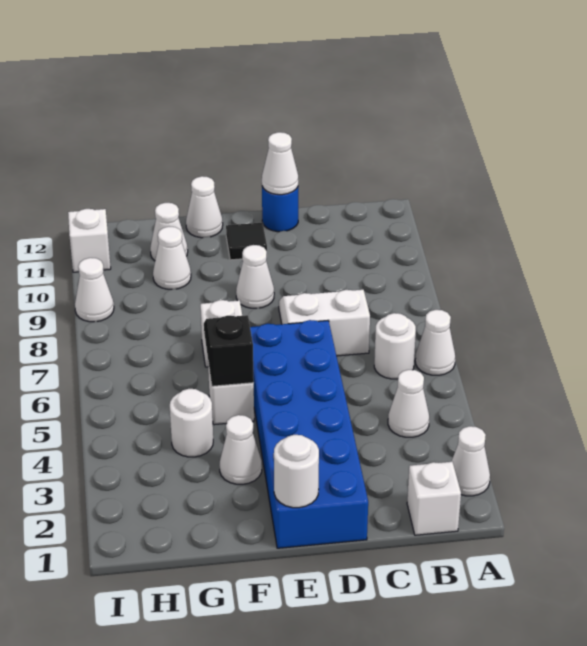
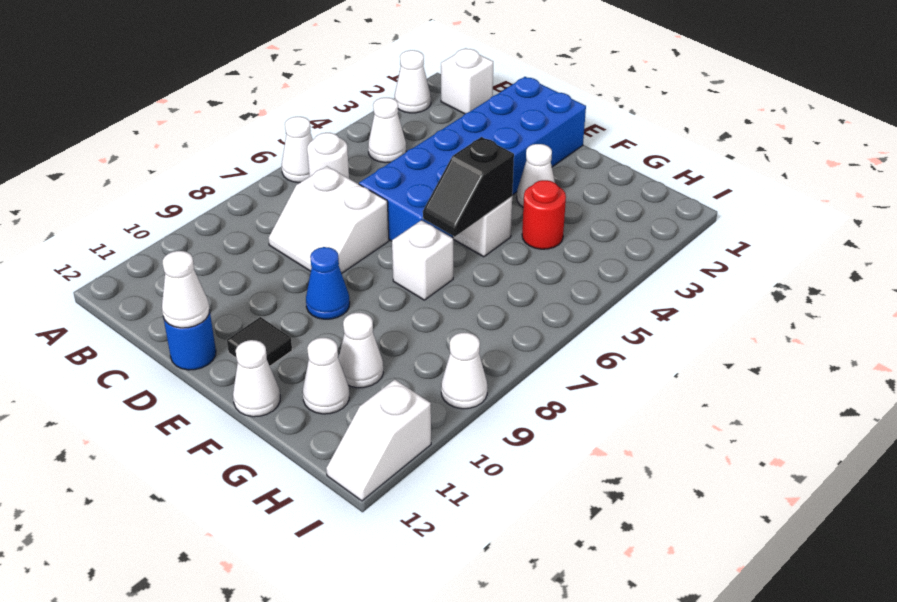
white 1x1 round brick [274,435,319,508] -> none
white 1x1 cone [236,245,274,308] -> blue 1x1 cone [306,247,350,319]
white 1x1 round brick [170,389,213,457] -> red 1x1 round brick [522,180,566,249]

